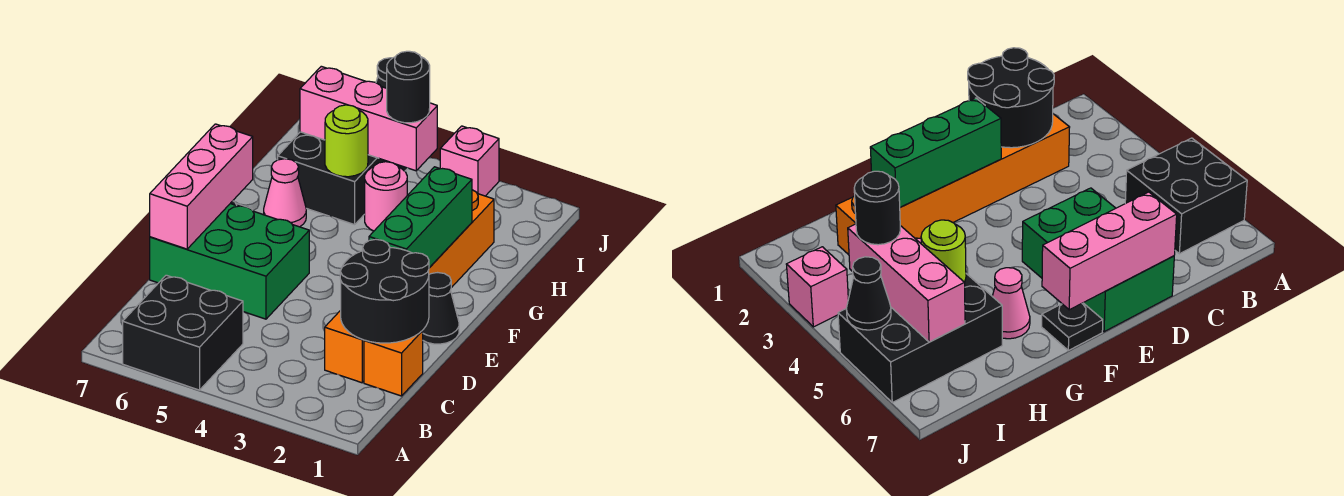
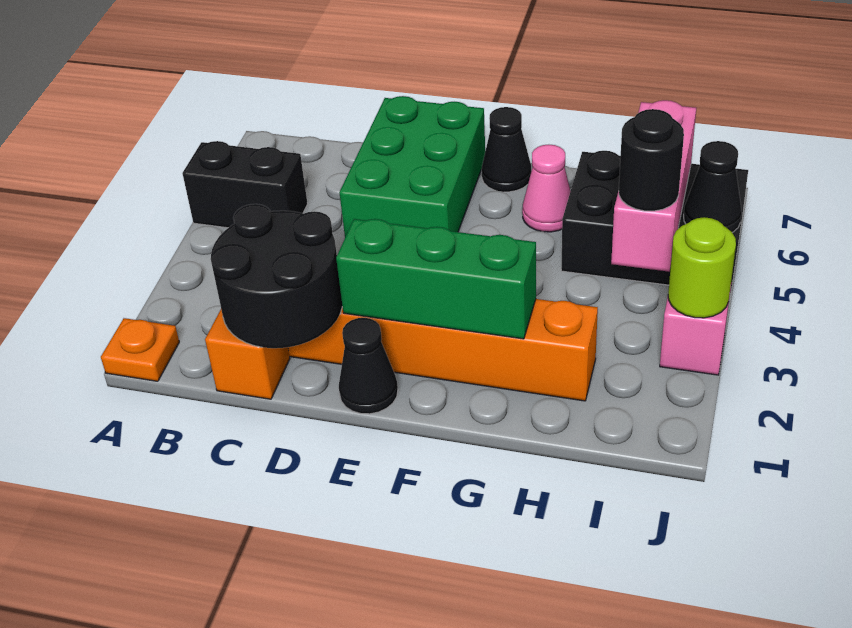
none -> orange 1x1 plate [101,318,179,381]
black 2x2 brick [123,275,243,390] -> black 1x2 brick [182,141,308,228]
pink 1x3 brick [150,124,253,249] -> none
black 1x1 plate [1042,303,1103,350] -> black 1x1 cone [482,107,531,192]
pink 1x1 round brick [365,162,407,231] -> none
lime 1x1 round brick [325,105,368,177] -> lime 1x1 round brick moved to [668,217,736,318]

